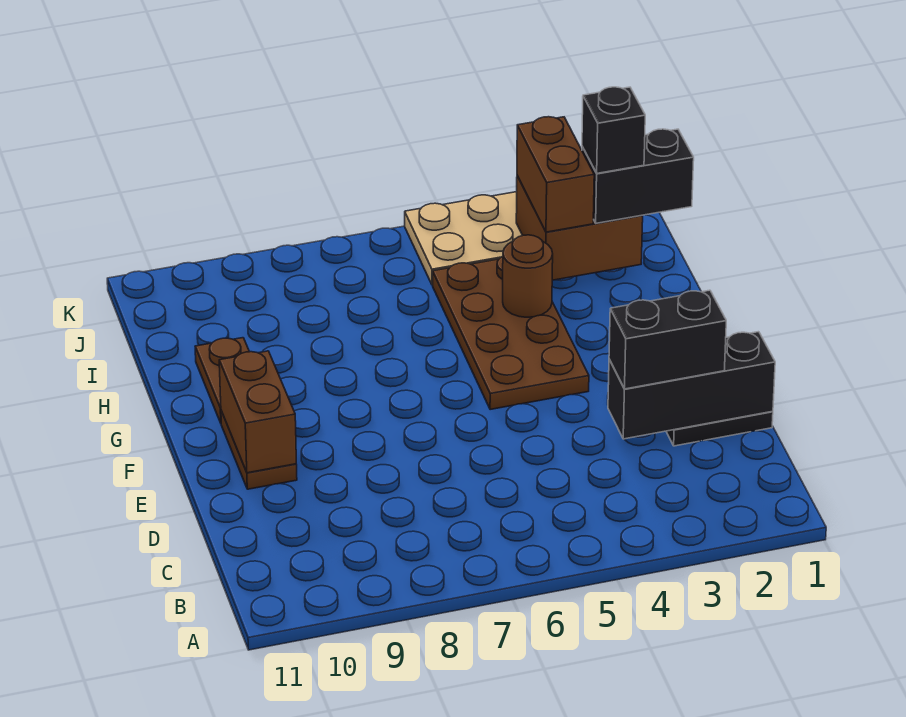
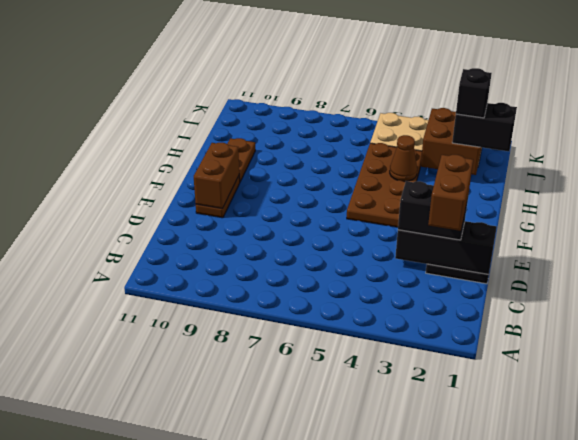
brown 1x1 round brick [503,235,553,317] -> brown 1x1 cone [390,135,417,181]
brown 1x2 brick [517,117,594,232] -> brown 1x2 brick moved to [428,155,473,231]

